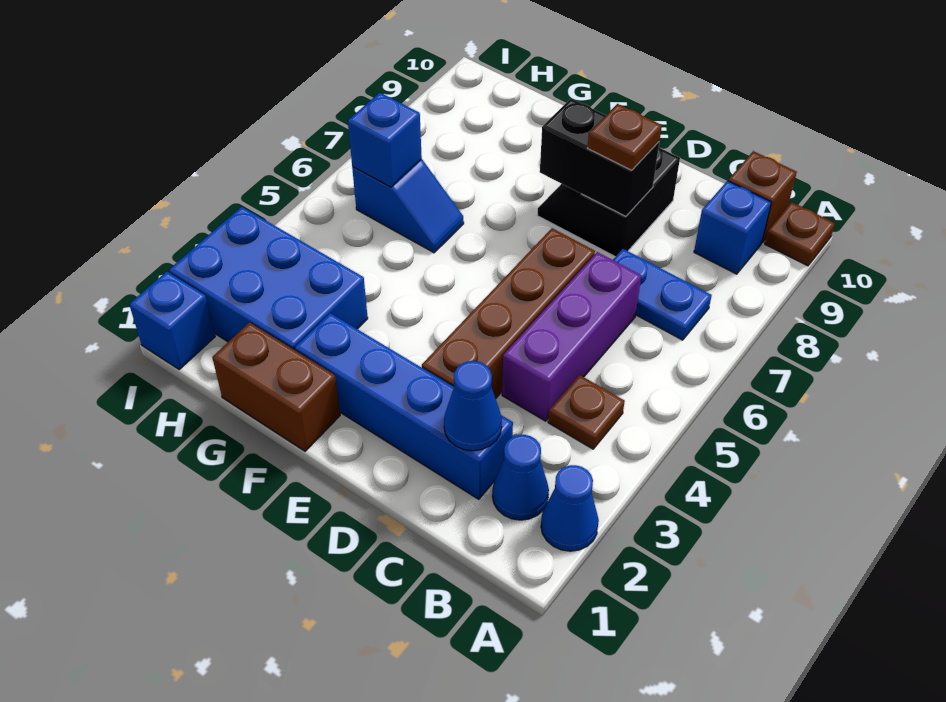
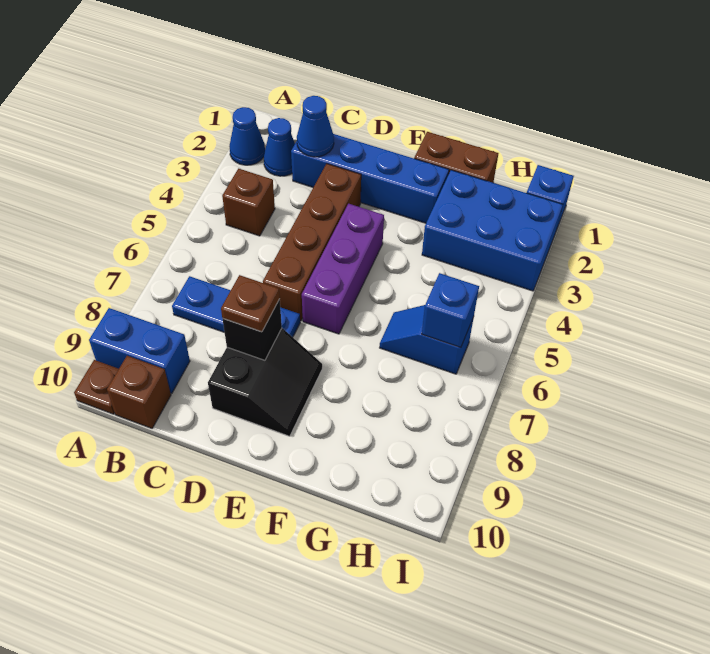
brown 1x1 plate [548,375,625,449] -> brown 1x1 brick [222,169,275,236]
blue 1x2 plate [613,249,712,340] -> blue 1x3 plate [172,276,300,337]
blue 1x1 brick [694,181,771,274] -> blue 1x2 brick [89,308,190,393]
purple 1x3 brick [502,252,641,421] -> purple 1x3 brick moved to [302,204,384,334]
black 1x2 brick [540,99,659,216] -> black 1x1 brick [223,299,282,360]

